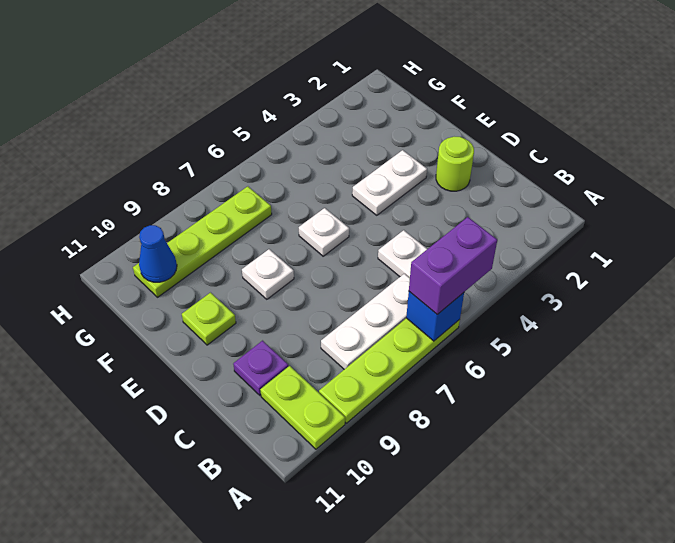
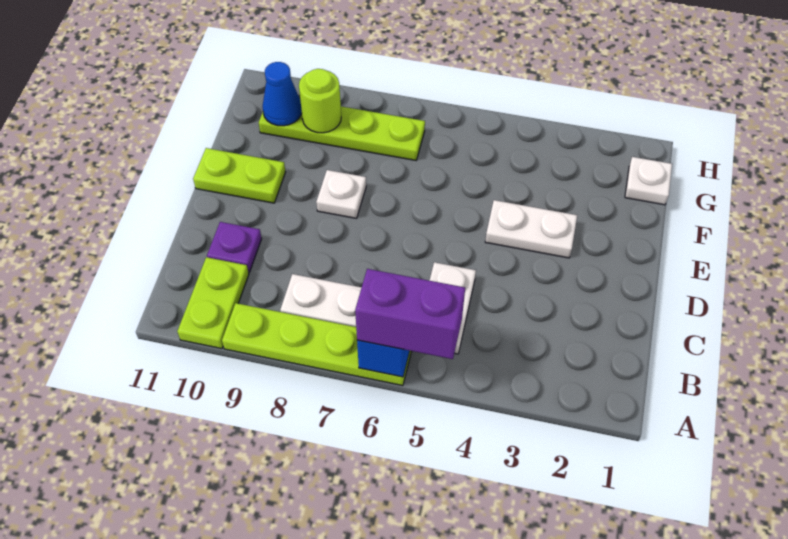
lime 1x1 round brick [436,137,474,191] -> lime 1x1 round brick moved to [299,69,341,133]
white 1x1 plate [299,208,349,256] -> white 1x1 plate moved to [625,157,672,205]
lime 1x1 plate [182,293,236,345] -> lime 1x2 plate [193,148,285,203]

